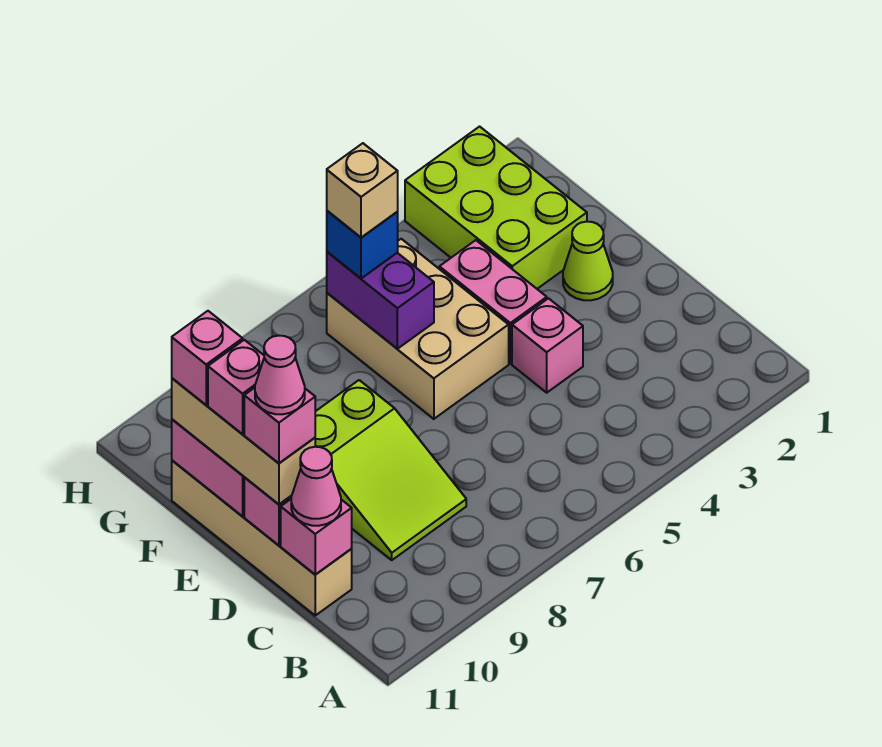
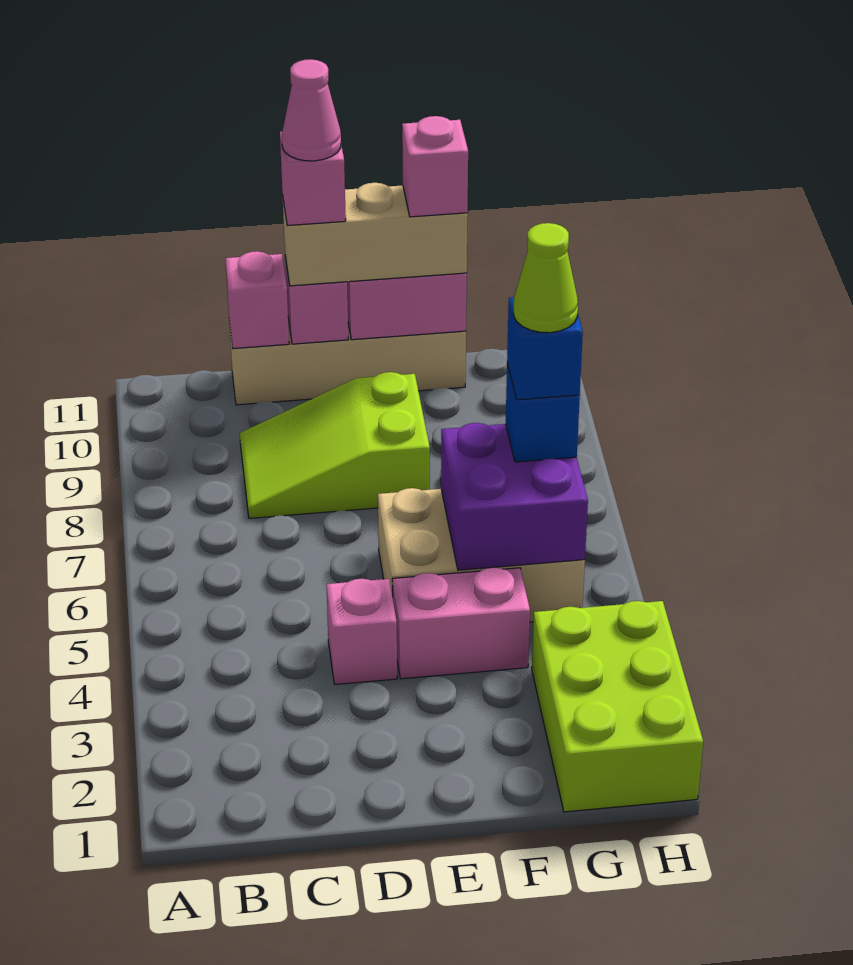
pink 1x1 cone [291,447,341,526] -> none
lime 1x1 cone [563,222,613,300] -> lime 1x1 cone moved to [514,223,578,333]
pink 1x1 brick [208,340,264,434] -> none
lime 2x3 brick [405,127,587,289] -> lime 2x3 brick turned to [532,601,703,812]
purple 1x2 brick [327,252,434,349] -> purple 2x2 brick [441,423,588,570]
tan 1x1 brick [327,143,398,237] -> blue 1x1 brick [507,297,583,400]

